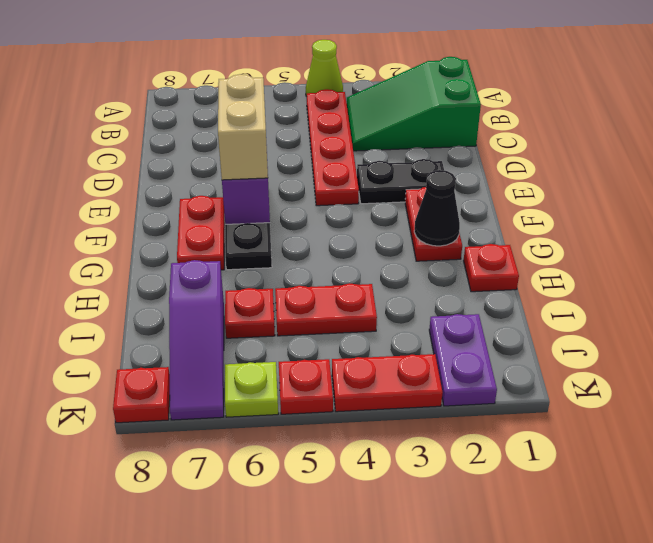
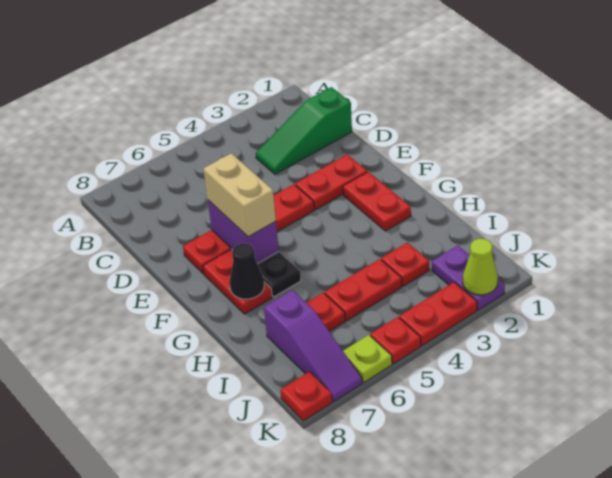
lime 1x1 cone [306,40,343,96] -> lime 1x1 cone moved to [463,239,498,295]
green 2x3 slope [347,57,481,151] -> green 1x3 slope [256,87,352,174]
red 1x4 plate [307,89,359,206] -> red 1x4 plate turned to [183,184,314,274]
black 1x2 plate [357,159,444,204] -> red 1x2 plate [295,154,367,210]
black 1x1 cone [414,170,460,246] -> black 1x1 cone moved to [229,243,264,299]
red 1x1 plate [464,244,519,292] -> red 1x1 plate moved to [381,242,429,286]

